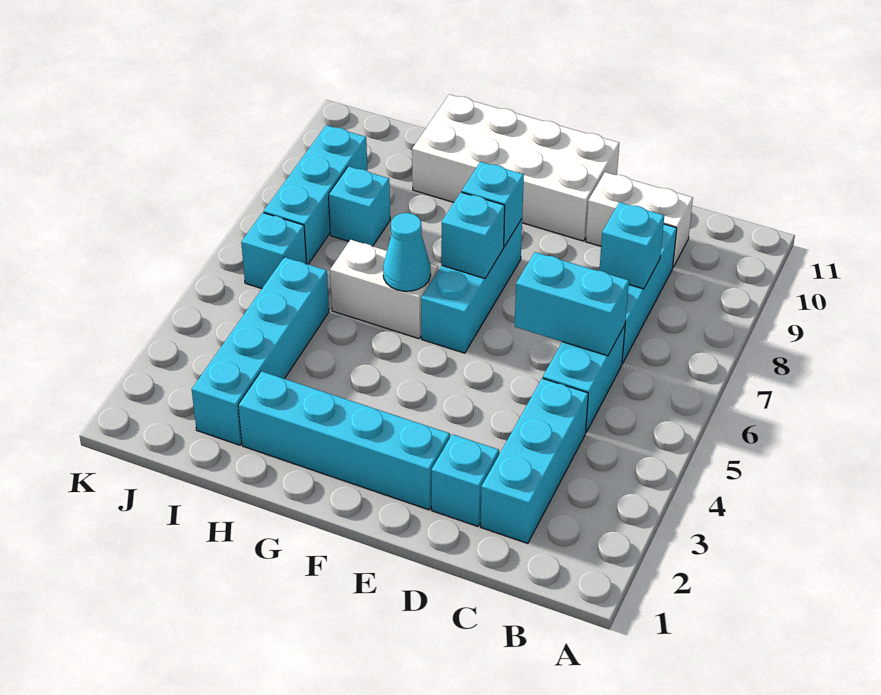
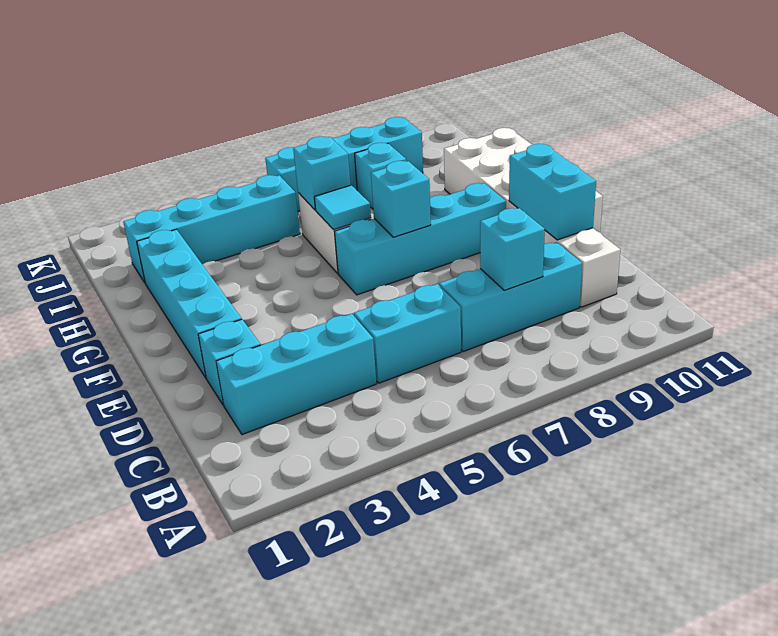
cyan 1x2 brick [515,252,629,356] -> cyan 1x2 brick moved to [509,144,596,240]
cyan 1x3 brick [421,219,522,353] -> cyan 1x4 brick [335,183,506,295]
cyan 1x1 brick [462,162,524,247] -> cyan 1x1 brick moved to [293,136,351,210]
cyan 1x1 cone [383,213,431,291] -> cyan 1x1 tile [314,185,371,230]

